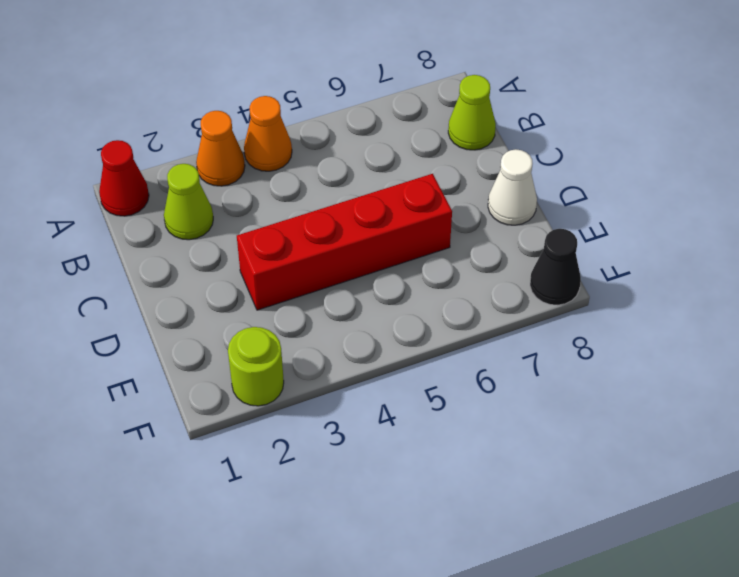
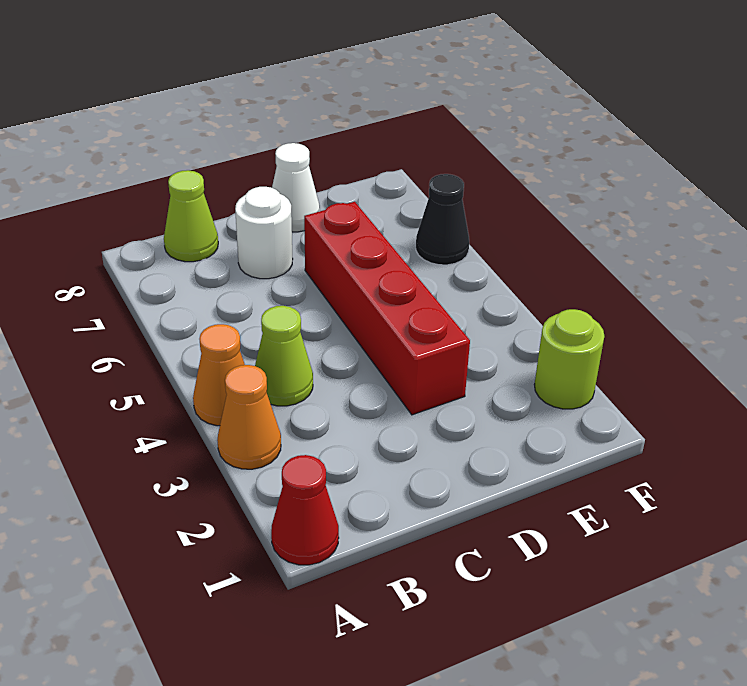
lime 1x1 cone [164,164,213,240] -> lime 1x1 cone moved to [255,306,313,406]
none -> white 1x1 round brick [235,187,293,279]
black 1x1 cone [530,229,581,305] -> black 1x1 cone moved to [416,174,469,265]

